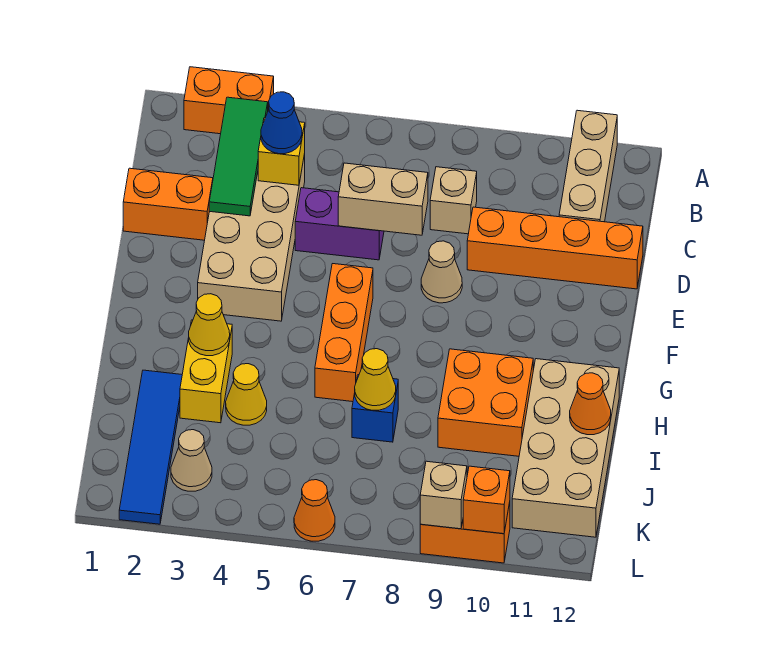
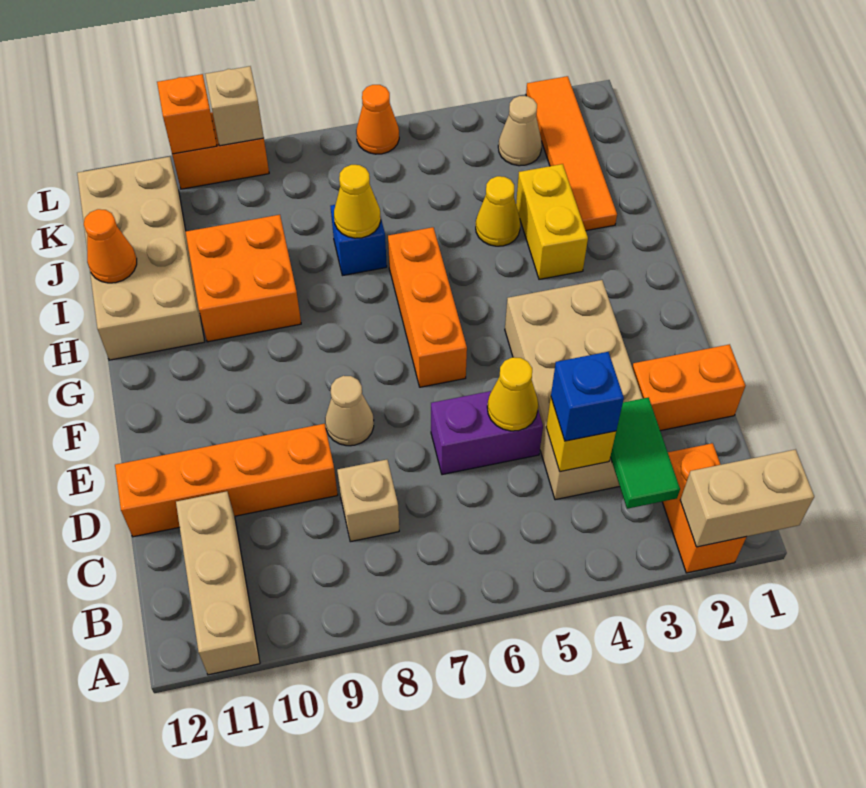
orange 1x2 brick [184,67,274,134] -> orange 1x2 brick turned to [662,443,746,573]
green 1x3 tile [209,97,268,216] -> green 1x2 tile [610,398,680,509]
blue 1x1 cone [261,92,302,154] -> blue 1x1 brick [551,352,624,441]
tan 1x2 brick [338,163,428,235] -> tan 1x2 brick moved to [680,449,814,547]
yellow 1x1 cone [189,294,230,356] -> yellow 1x1 cone moved to [487,357,538,431]
blue 1x4 tile [119,370,182,524] -> orange 1x4 tile [526,76,617,231]

